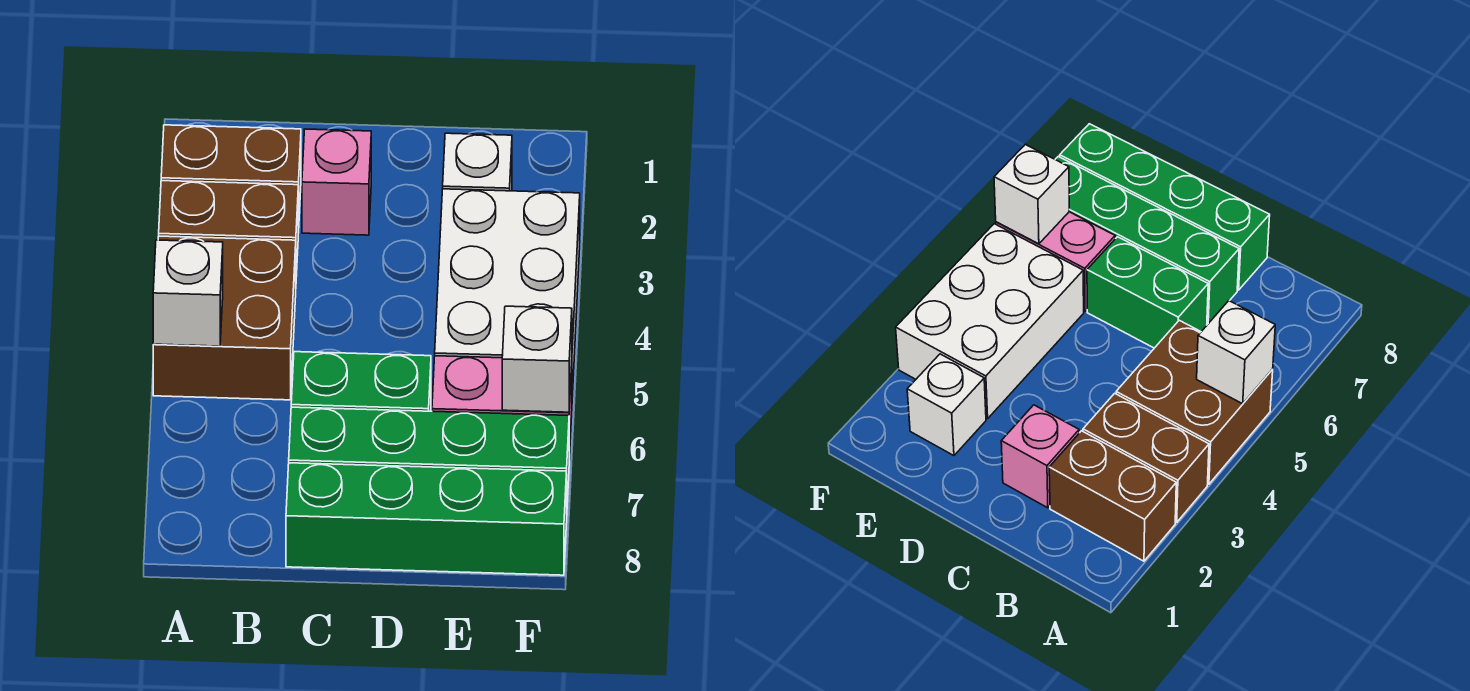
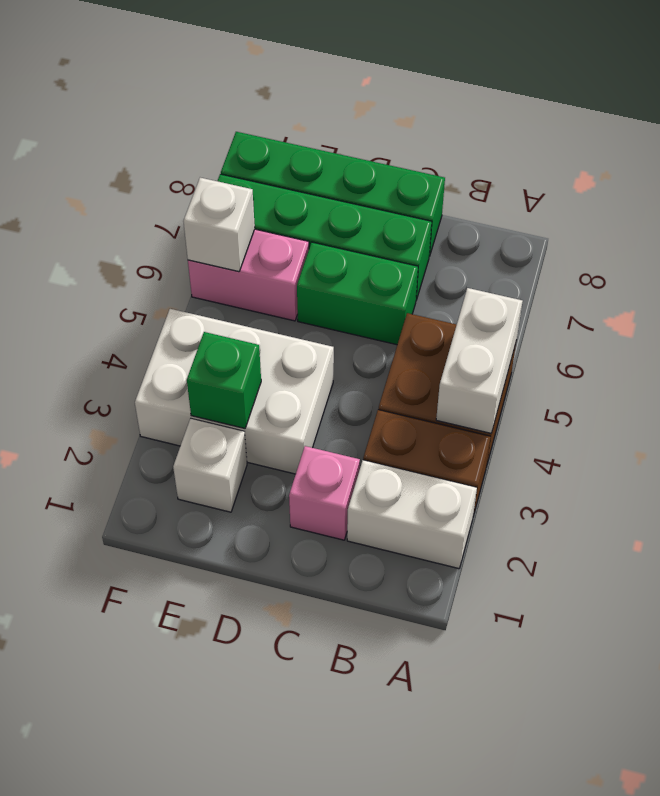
brown 1x2 brick [161,125,301,233] -> white 1x2 brick [347,460,477,569]
white 1x1 brick [153,240,223,346] -> white 1x2 brick [436,288,523,433]
white 2x3 brick [435,189,580,397] -> white 2x3 brick turned to [135,309,334,474]
none -> green 1x1 brick [187,332,261,429]

